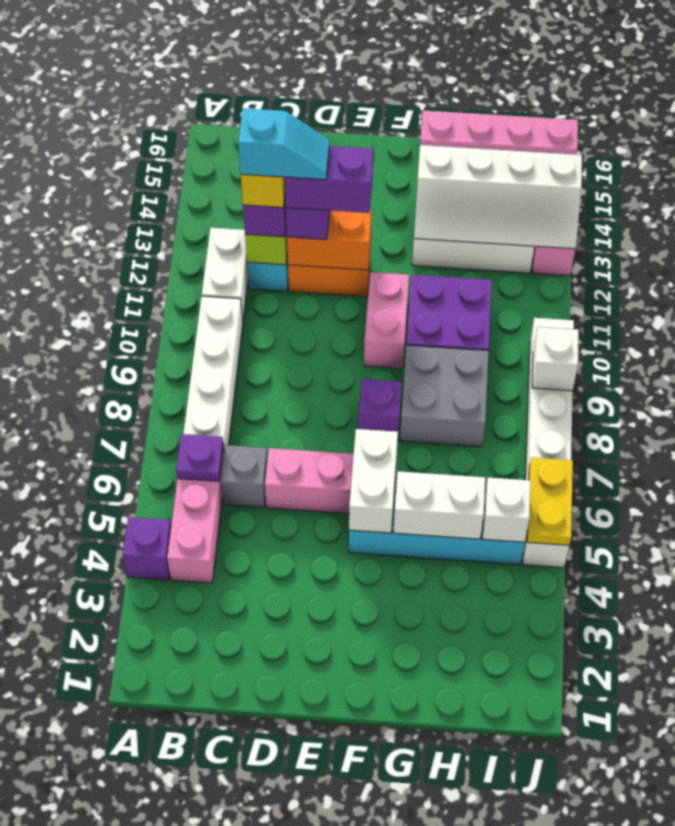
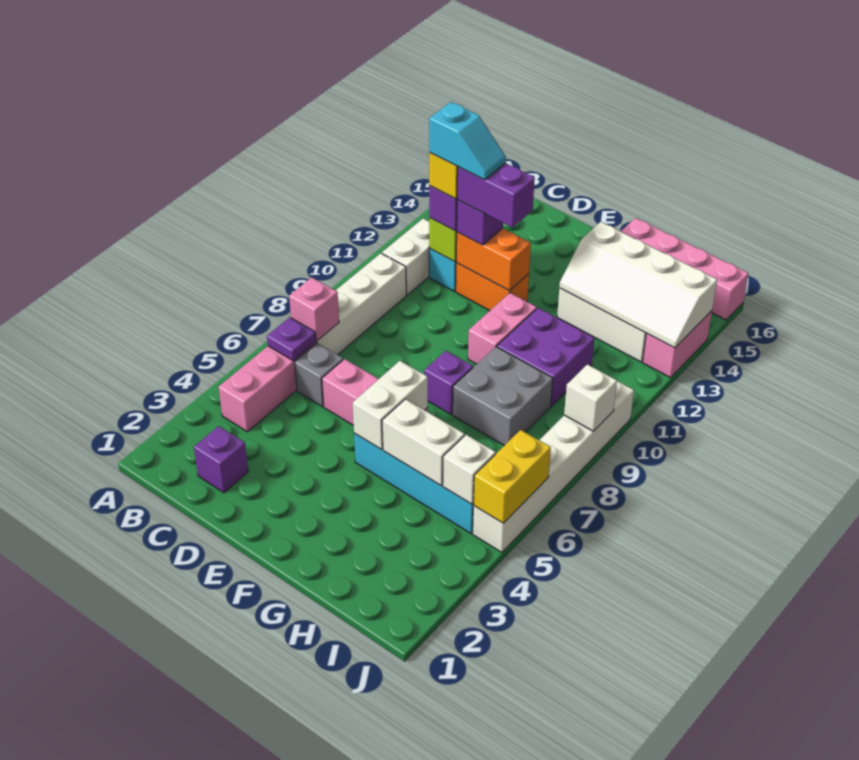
purple 1x1 brick [123,517,171,580] -> purple 1x1 brick moved to [194,426,248,493]
none -> pink 1x1 brick [289,277,339,341]
yellow 1x2 plate [527,458,573,545] -> yellow 1x2 brick [474,430,551,523]

